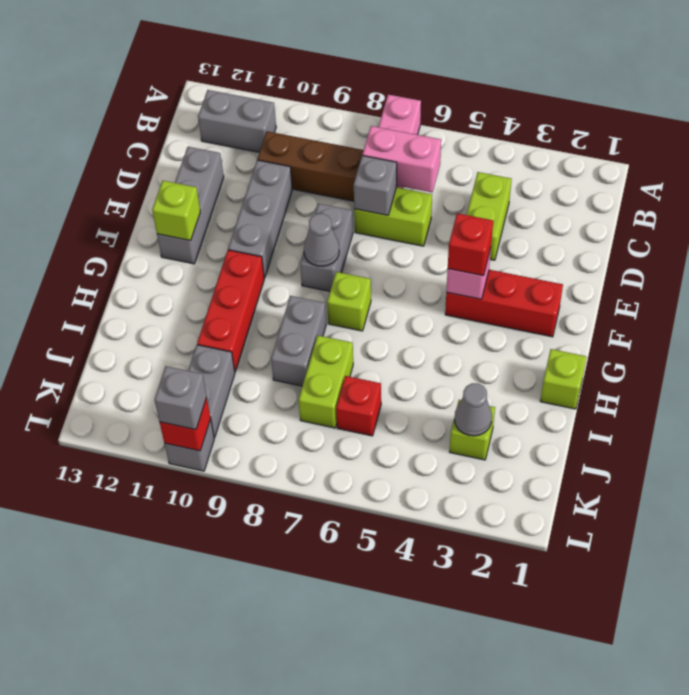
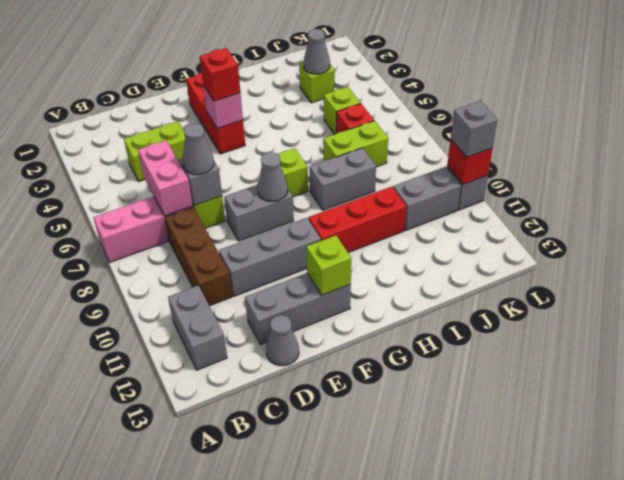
none -> grey 1x1 cone [183,123,214,175]
none -> grey 1x1 cone [266,315,299,366]
lime 1x1 brick [540,349,586,409] -> lime 1x1 brick moved to [324,87,360,134]

